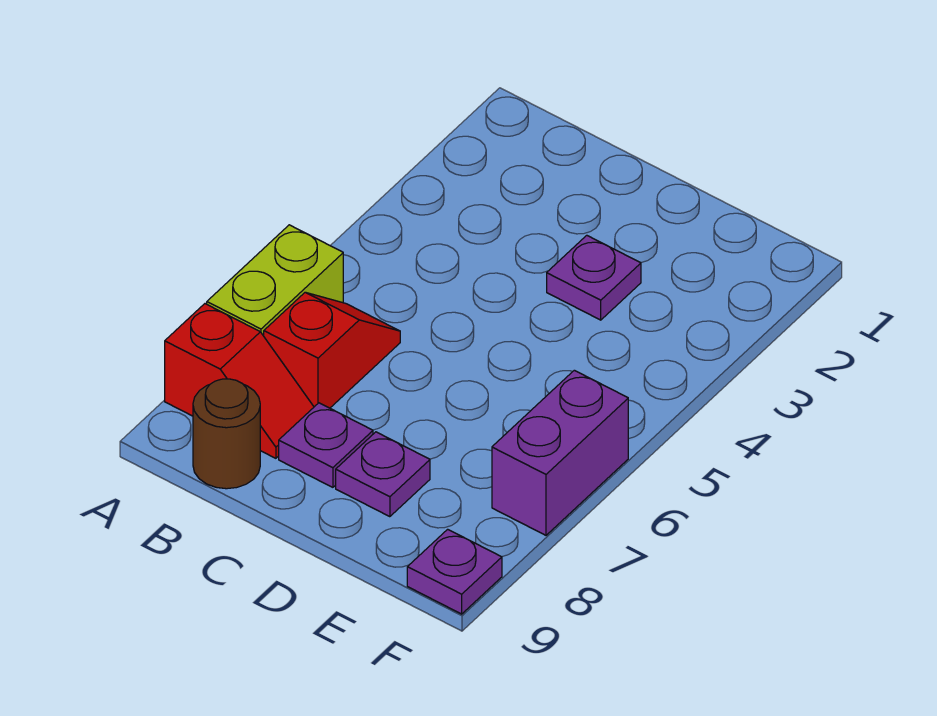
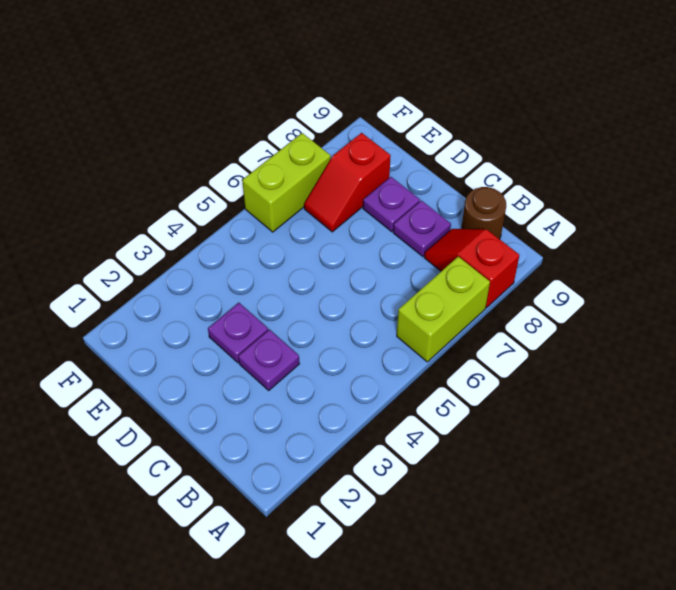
red 1x2 slope [264,292,400,408] -> red 1x2 slope moved to [304,133,391,232]
purple 1x2 brick [492,370,628,535] -> lime 1x2 brick [242,133,331,232]
purple 1x1 plate [407,529,502,614] -> purple 1x1 plate moved to [238,330,299,390]

